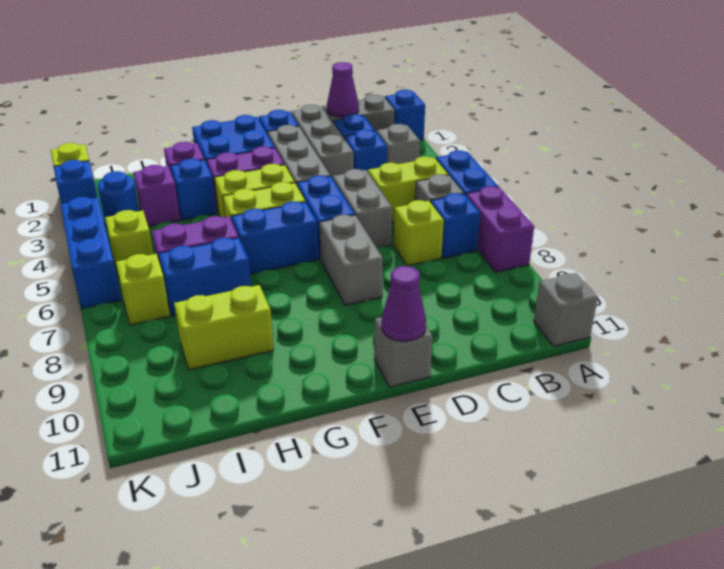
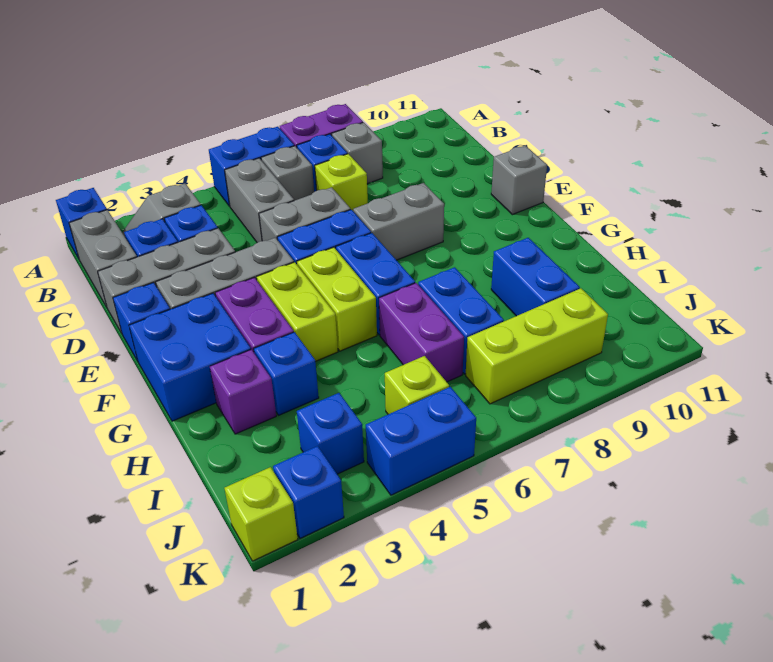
grey 1x1 brick [534,273,598,346] -> grey 1x1 brick moved to [332,122,383,184]
lime 1x2 brick [368,156,448,222] -> grey 1x2 brick [225,158,294,243]
purple 1x1 cone [327,62,359,117] -> none
purple 1x1 cone [381,266,426,341] -> none
lime 1x2 brick [174,285,274,370] -> blue 1x2 brick [491,238,580,316]
purple 1x1 brick [133,165,180,227] -> none
blue 1x1 round brick [98,171,139,227] -> blue 1x1 brick [297,393,364,474]
lime 1x1 brick [116,254,170,325] -> lime 1x3 brick [466,288,608,404]
blue 1x3 brick [60,197,121,309] -> blue 1x2 brick [366,387,476,495]

